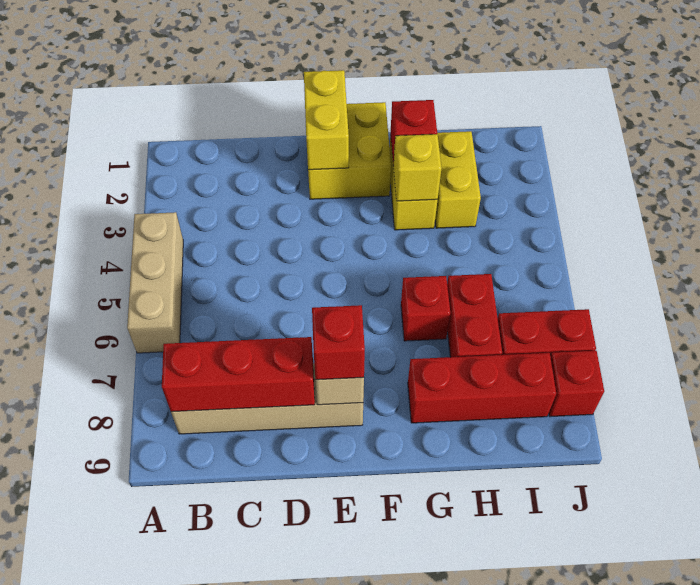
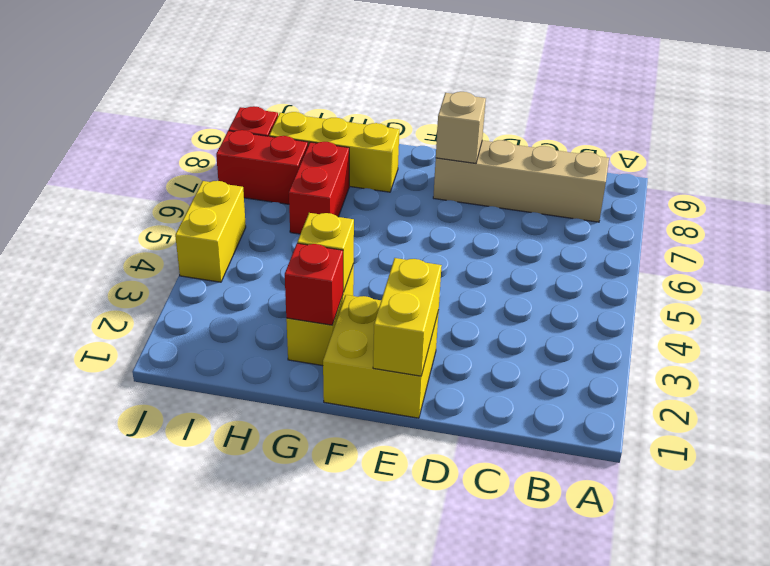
tan 1x3 brick [127,212,183,353] -> none
red 1x3 brick [162,337,315,412] -> none
red 1x1 brick [312,305,365,380] -> none
red 1x1 brick [401,276,450,341] -> none
red 1x3 brick [408,353,556,423] -> yellow 1x3 brick [269,112,399,192]
yellow 1x2 brick [435,131,481,228] -> yellow 1x2 brick moved to [175,181,246,282]

